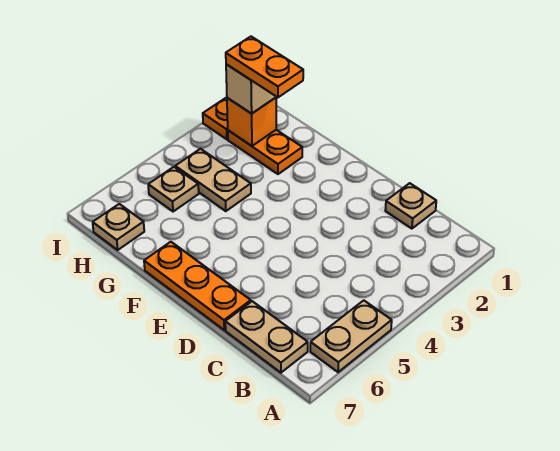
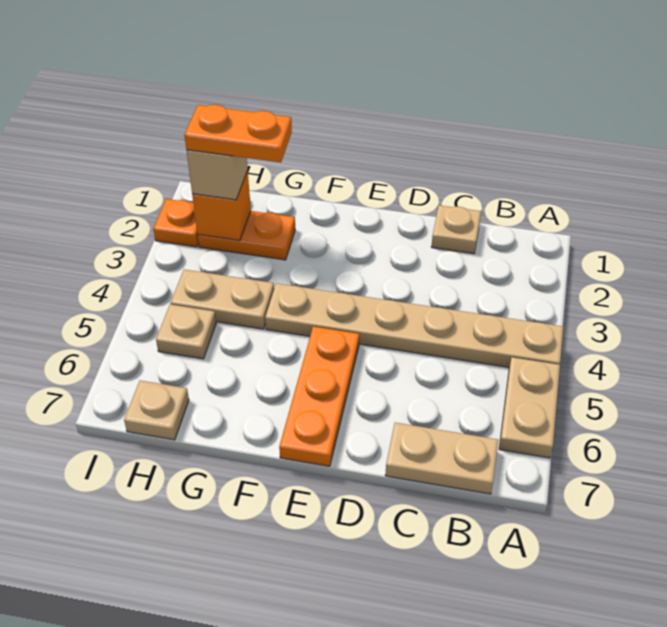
none -> tan 1x6 plate [265,283,563,367]
orange 1x3 plate [144,242,251,330] -> orange 1x3 plate turned to [279,327,359,466]

